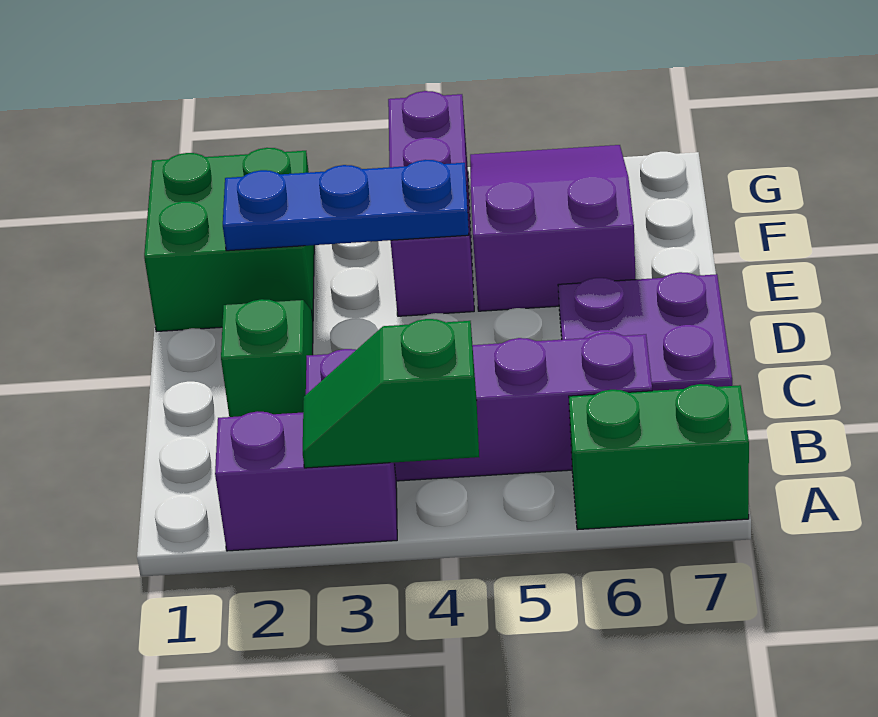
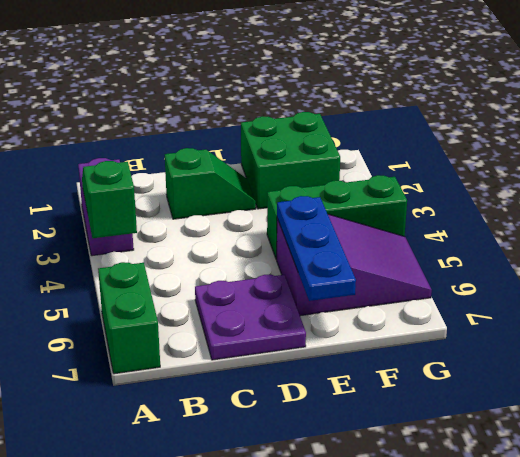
purple 1x4 brick [306,333,652,481] -> none
blue 1x3 plate [223,160,469,251] -> blue 1x3 plate moved to [277,196,356,301]
purple 1x3 brick [388,91,474,316] -> green 1x3 brick [267,175,407,259]

